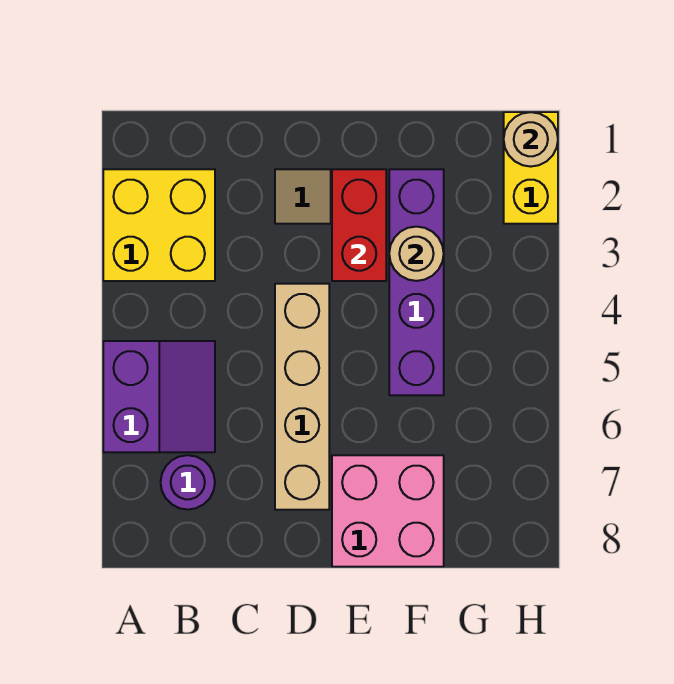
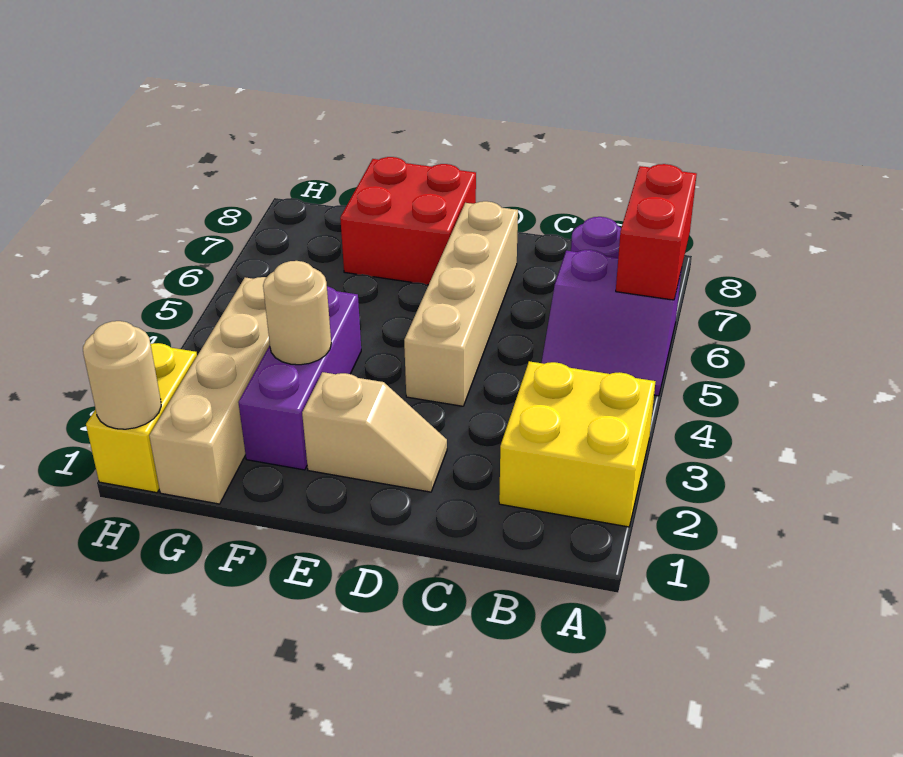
purple 2x2 slope [103,341,215,452] -> purple 2x2 slope turned to [542,250,682,396]
red 1x2 brick [332,169,386,281] -> red 1x2 brick moved to [616,164,697,300]
pink 2x2 brick [332,455,444,567] -> red 2x2 brick [340,157,476,285]
purple 1x4 brick [389,169,444,395] -> purple 1x3 brick [238,286,361,470]
none -> tan 1x4 brick [149,277,270,504]

